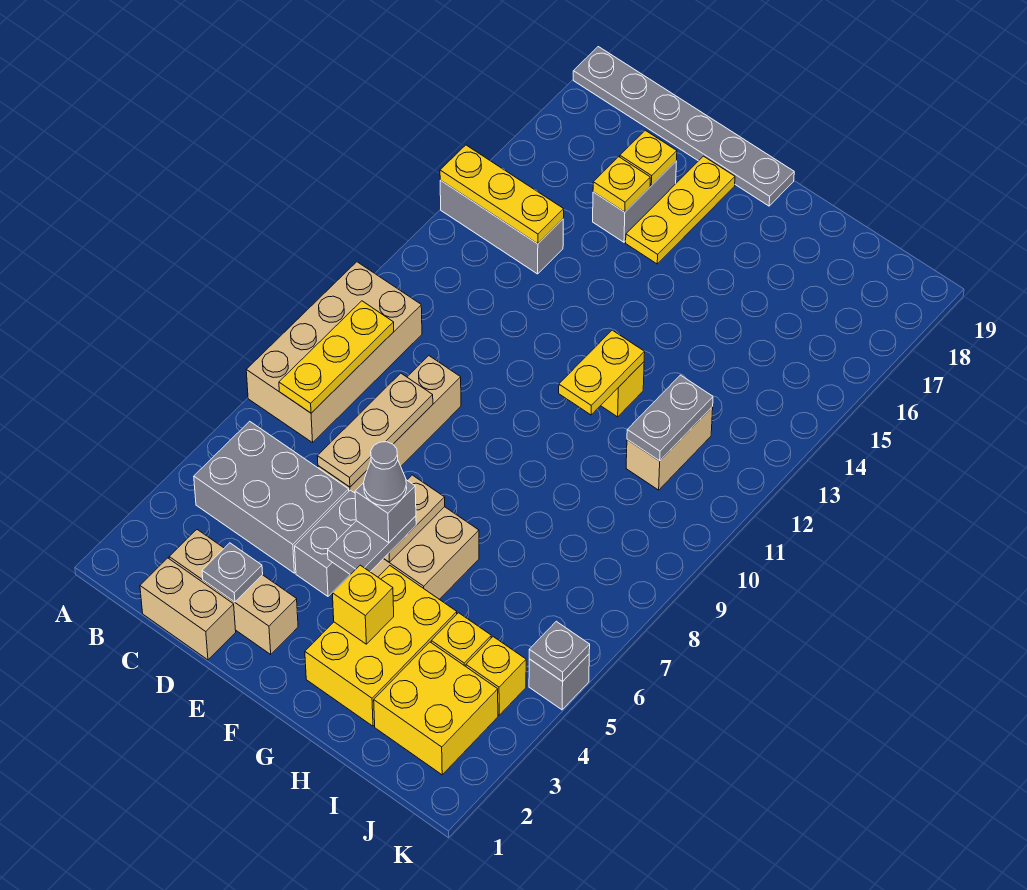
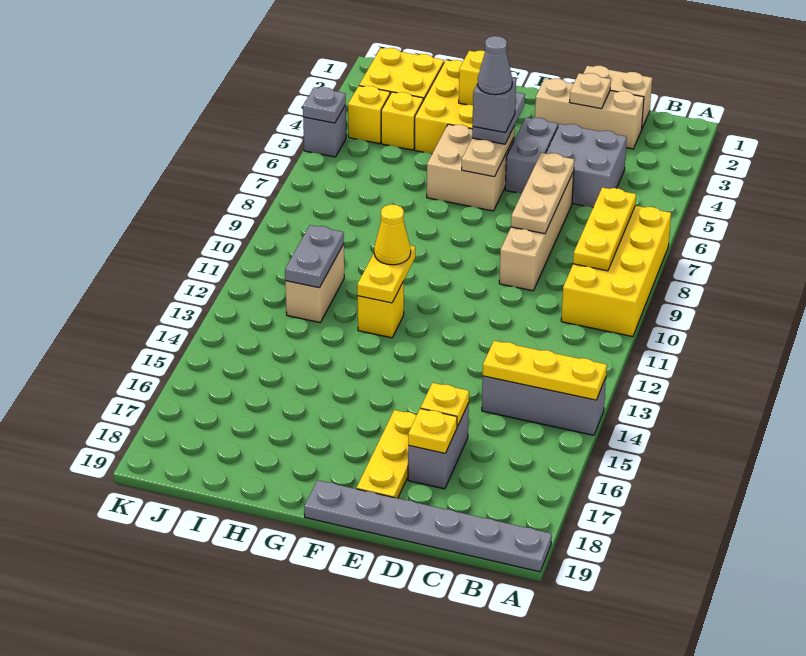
tan 2x4 brick [246,262,422,443] -> yellow 2x4 brick [561,206,671,337]
grey 2x3 brick [194,421,349,573] -> grey 2x2 brick [546,124,627,208]
grey 1x1 plate [202,543,263,602] -> tan 1x1 plate [570,73,611,109]
none -> yellow 1x1 cone [374,205,411,265]

